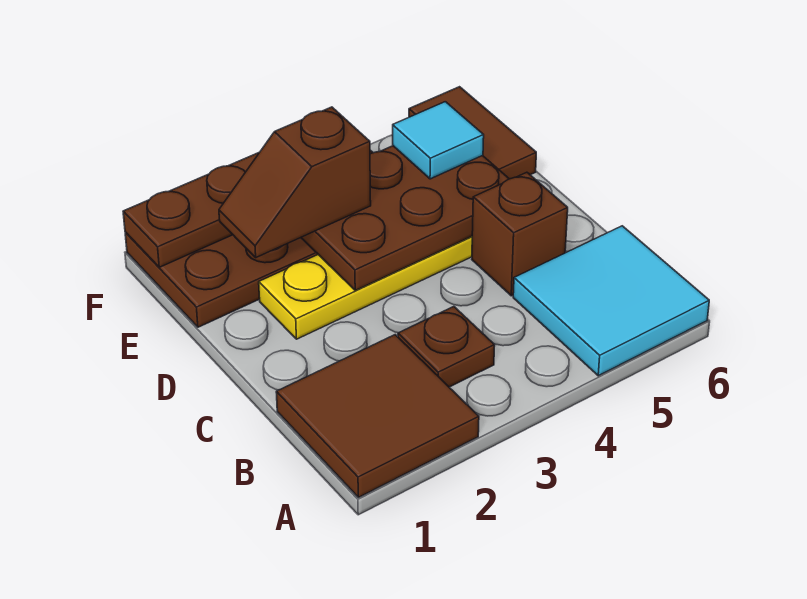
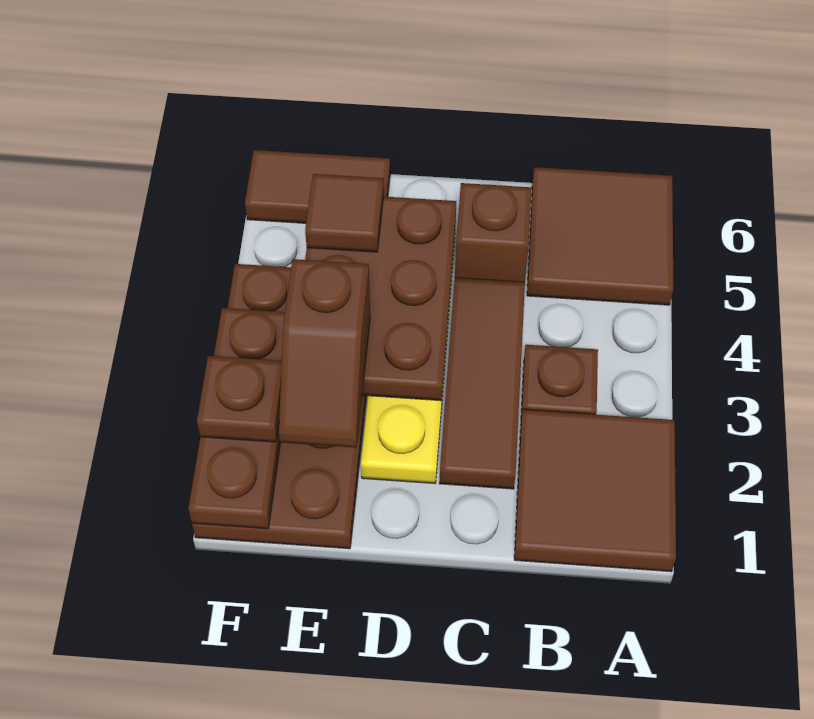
cyan 2x2 tile [513,226,709,376] -> brown 2x2 tile [527,167,673,305]
none -> brown 1x3 tile [439,278,525,489]
cyan 1x1 tile [393,102,484,179] -> brown 1x1 tile [305,174,384,252]
none -> brown 1x1 plate [197,356,282,442]

